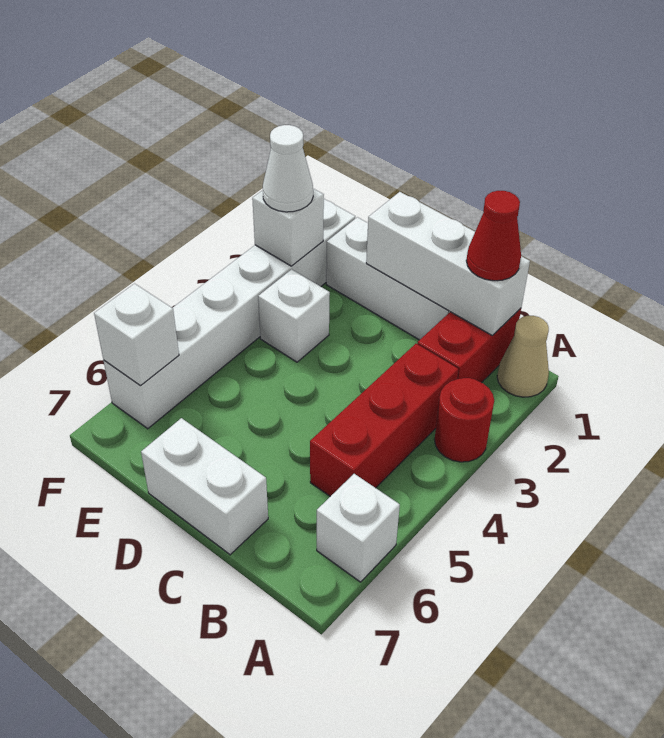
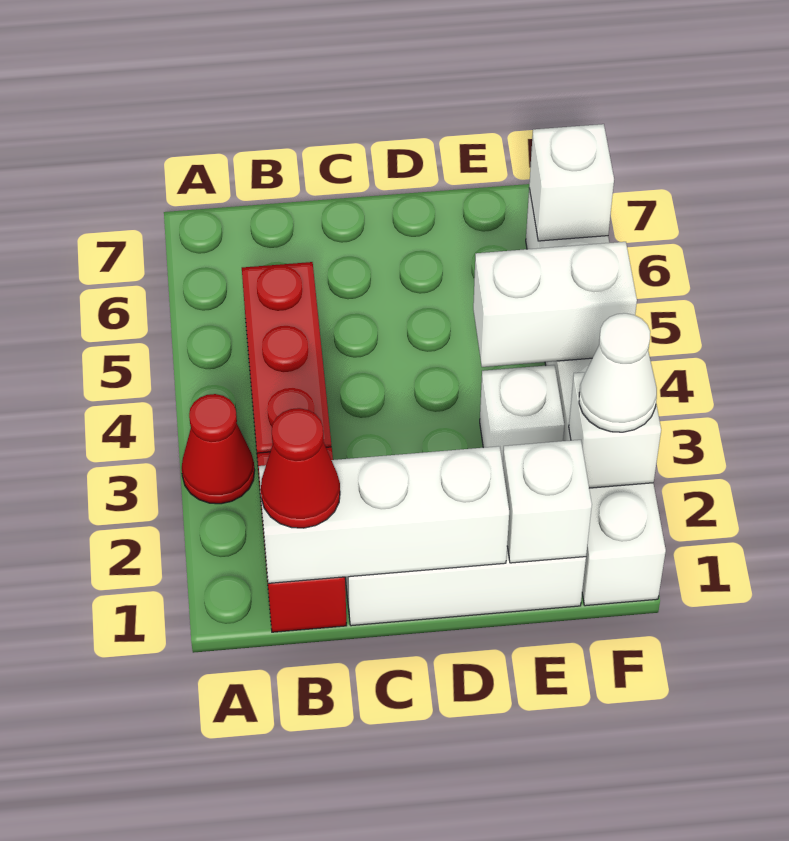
tan 1x1 cone [497,316,549,397] -> none
red 1x1 round brick [435,378,494,462] -> red 1x1 cone [182,394,255,504]
white 1x1 brick [317,474,400,582] -> white 1x1 brick moved to [503,440,592,563]
white 1x2 brick [141,418,268,555] -> white 1x2 brick moved to [473,242,637,367]

